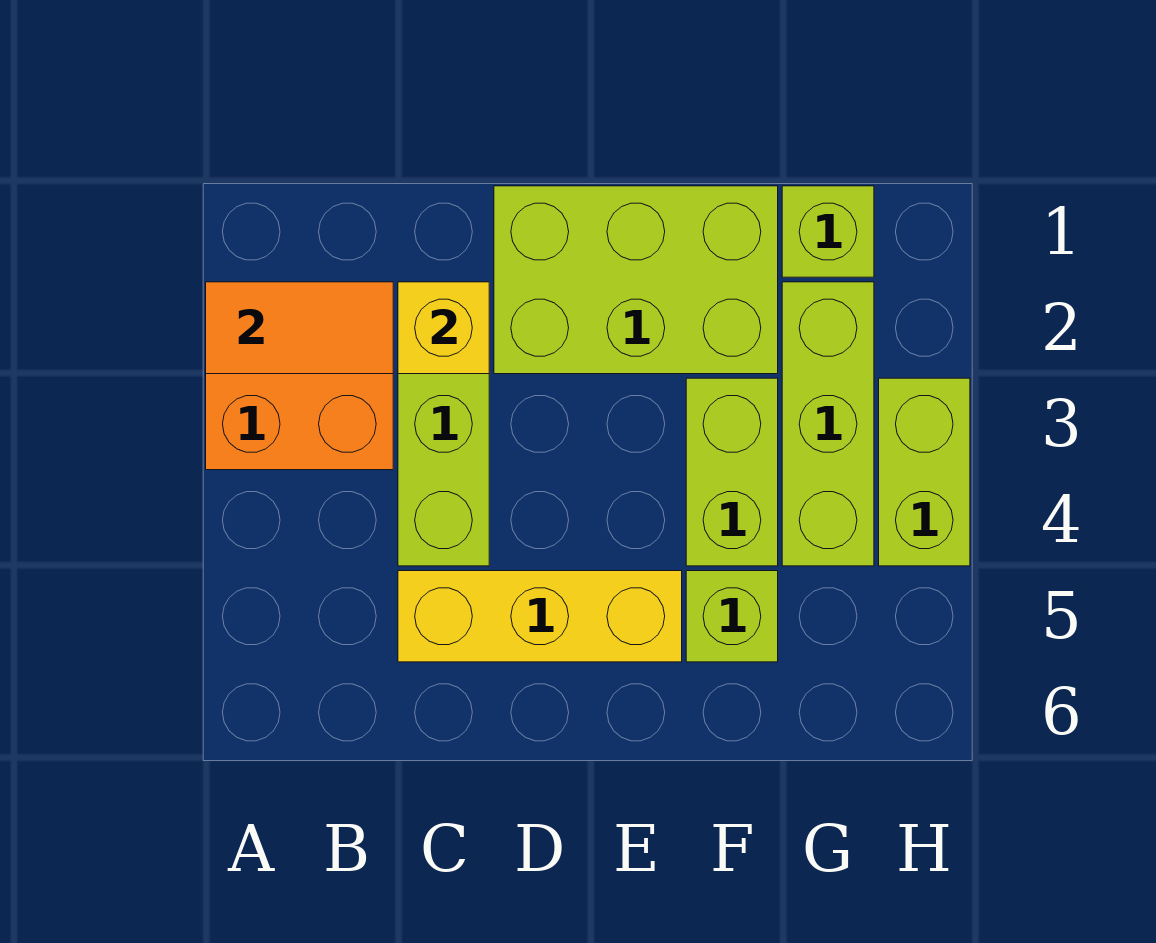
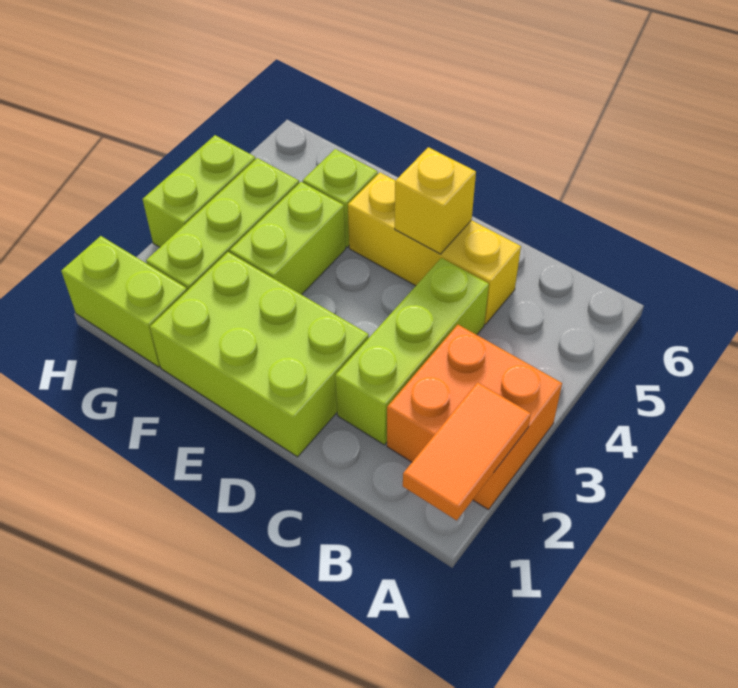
orange 1x2 tile [206,282,393,374] -> orange 1x2 tile turned to [403,382,531,520]
yellow 1x1 brick [398,282,489,374] -> yellow 1x1 brick moved to [395,147,476,254]
lime 1x1 brick [782,186,874,277] -> lime 1x2 brick [61,236,187,367]

